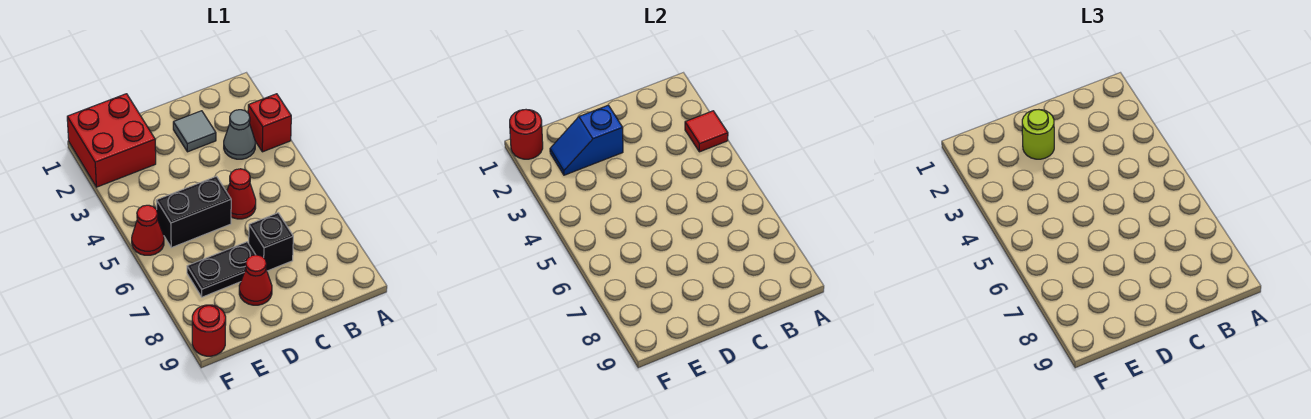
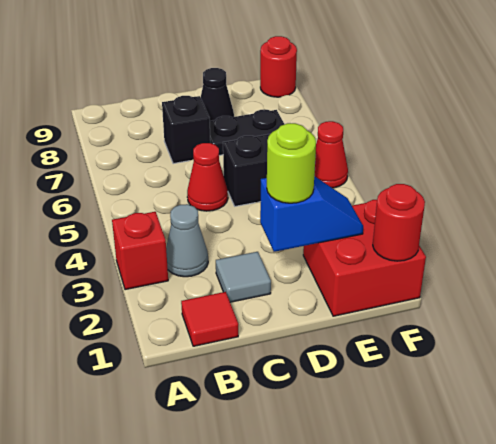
red 1x1 tile [685,111,728,152] -> red 1x1 tile moved to [181,292,238,346]
red 1x1 cone [239,255,272,305] -> black 1x1 cone [200,68,234,121]

